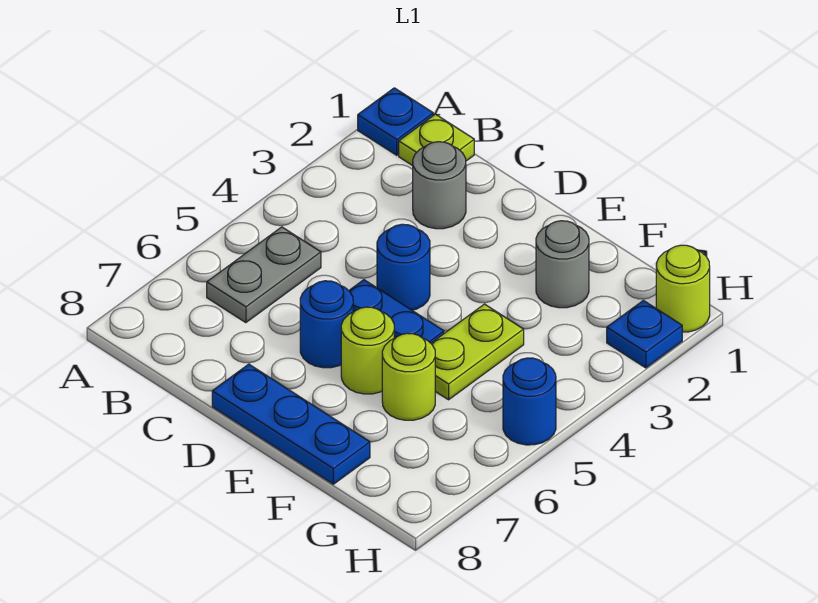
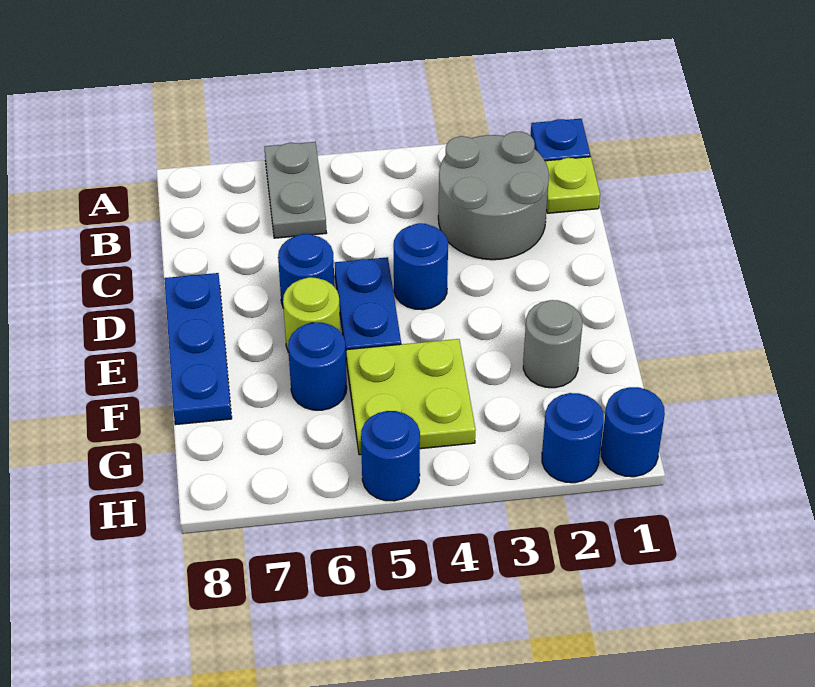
grey 1x2 plate [207,227,321,323] -> grey 1x2 plate turned to [264,142,326,238]
grey 1x1 round brick [413,142,466,229] -> grey 2x2 round brick [438,132,549,260]
lime 1x2 plate [431,304,524,400] -> lime 2x2 plate [346,339,476,455]
lime 1x1 round brick [382,333,435,420] -> blue 1x1 round brick [288,323,347,410]
lime 1x1 round brick [656,245,710,332] -> blue 1x1 round brick [601,387,665,477]
blue 1x1 plate [607,300,682,368] -> blue 1x1 round brick [542,393,604,483]

